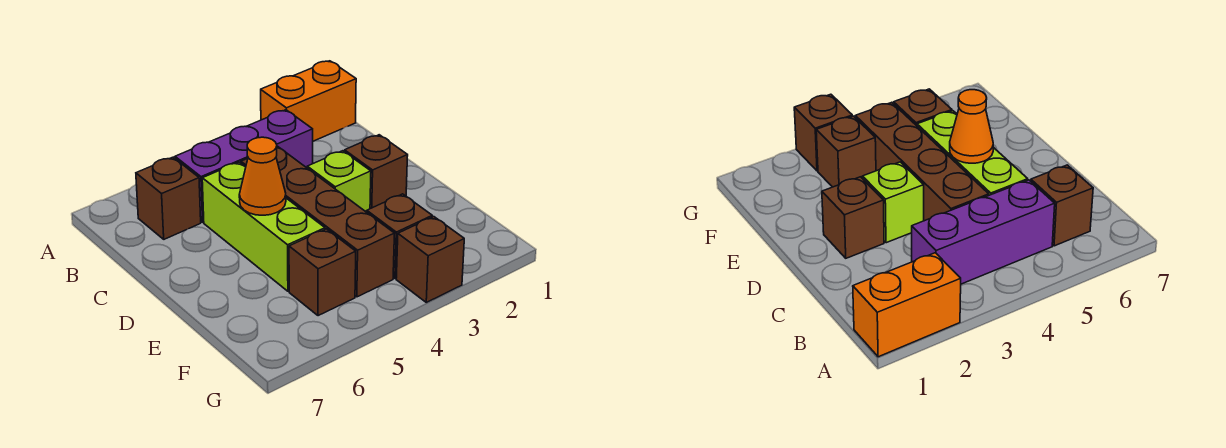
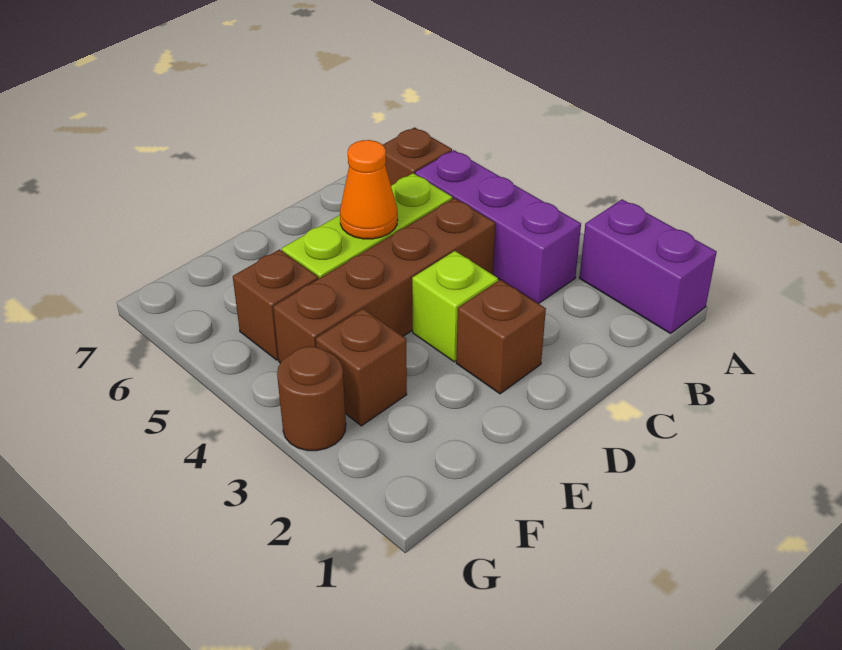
orange 1x2 brick [261,61,356,141] -> purple 1x2 brick [579,199,717,333]
brown 1x1 brick [396,217,464,302] -> brown 1x1 round brick [277,346,346,451]

